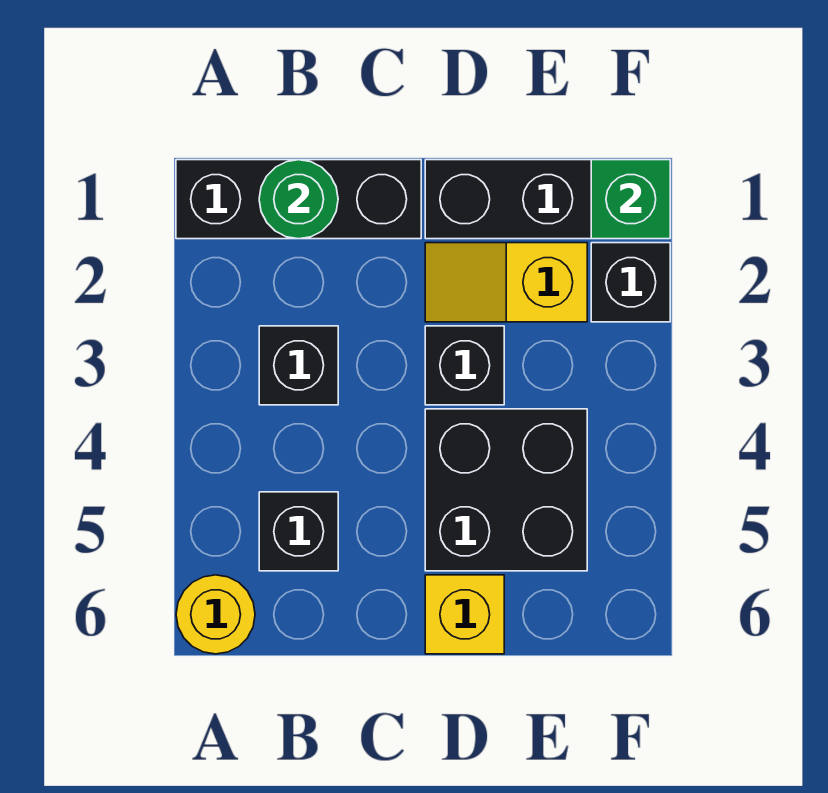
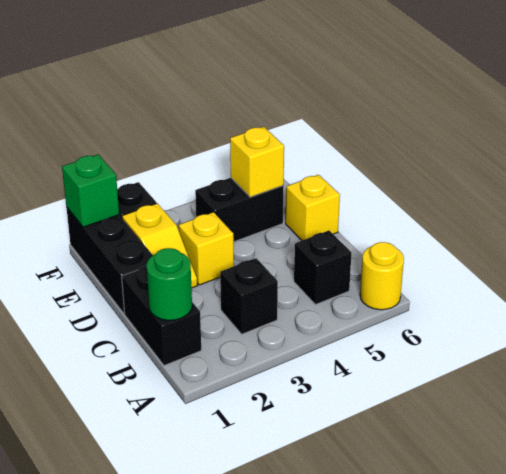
black 1x3 brick [176,160,421,239] -> black 1x2 brick [122,266,201,366]
black 1x1 brick [425,326,504,405] -> yellow 1x1 brick [179,212,234,285]
black 2x2 brick [425,409,587,571] -> black 1x2 brick [195,178,284,242]
none -> yellow 1x1 brick [230,127,284,197]

